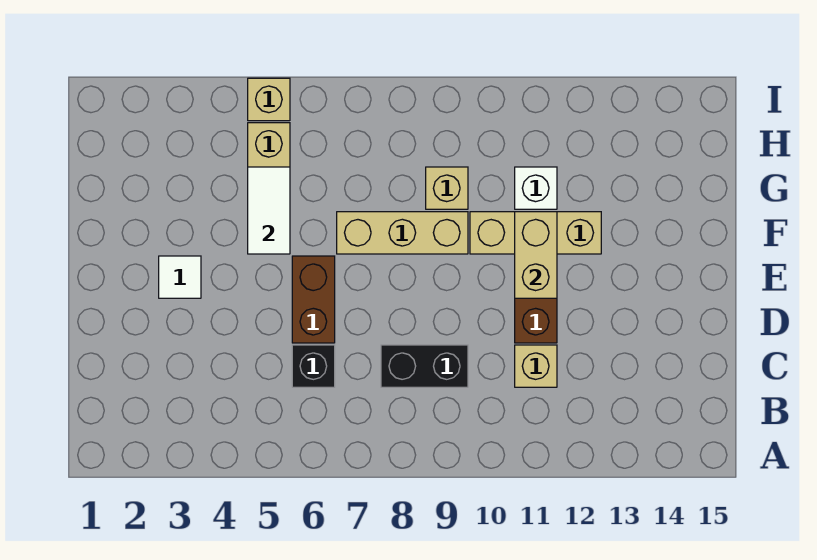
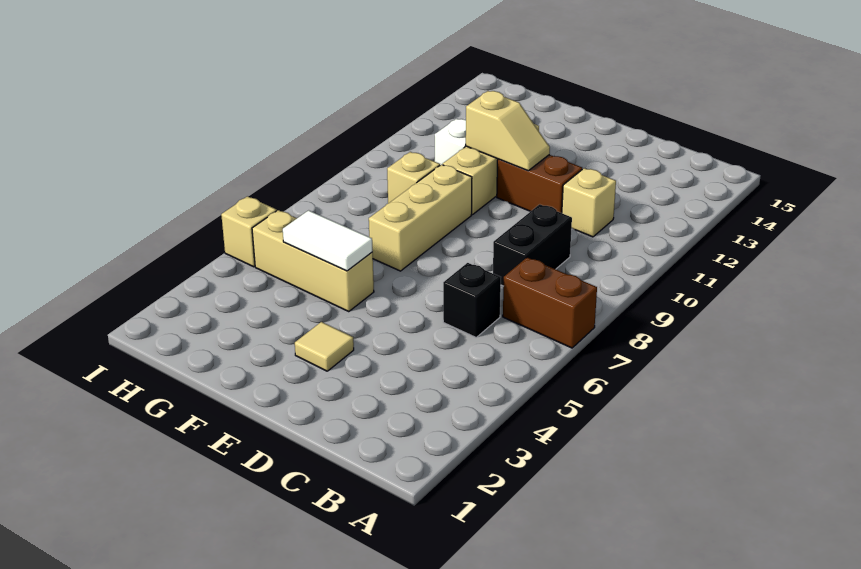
brown 1x2 brick [292,256,335,343] -> brown 1x2 brick moved to [503,257,597,348]
white 1x1 tile [159,256,201,298] -> tan 1x1 tile [295,322,354,371]
tan 1x2 brick [515,212,557,298] -> tan 1x2 slope [466,91,550,171]

